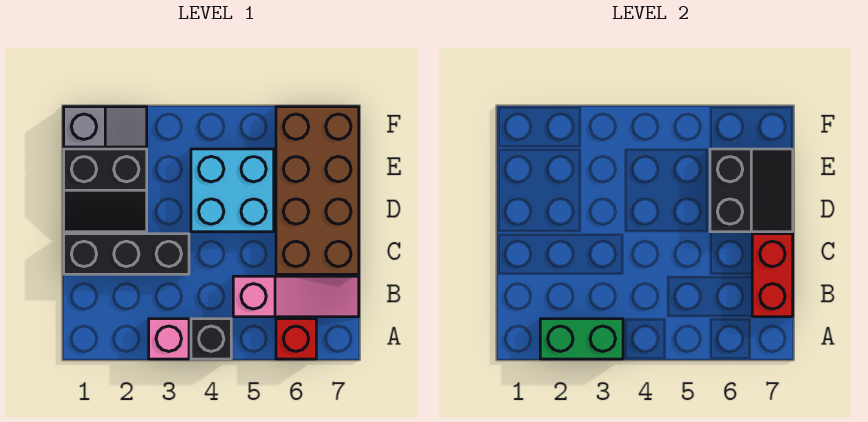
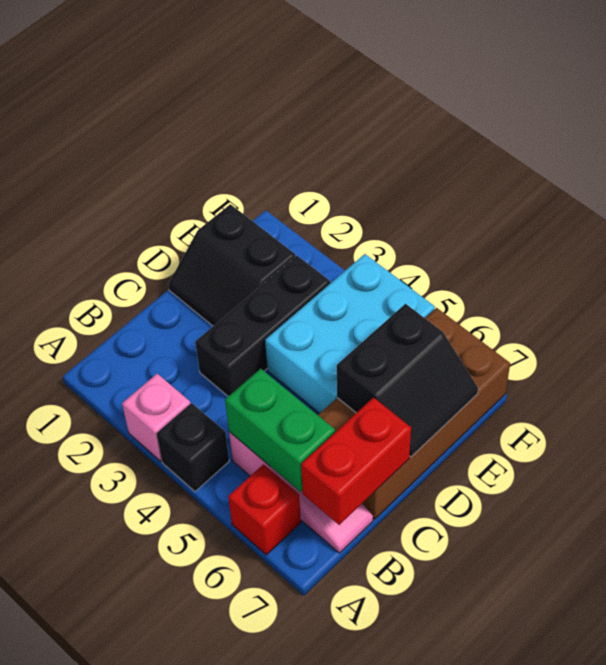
green 1x2 brick [540,319,623,359] -> green 1x2 brick moved to [225,369,335,492]
black 1x3 brick [64,234,189,274] -> black 1x3 brick turned to [195,256,330,396]
cyan 2x2 brick [191,149,274,232] -> cyan 2x3 brick [265,254,435,413]
grey 1x2 slope [64,107,147,147] -> none

